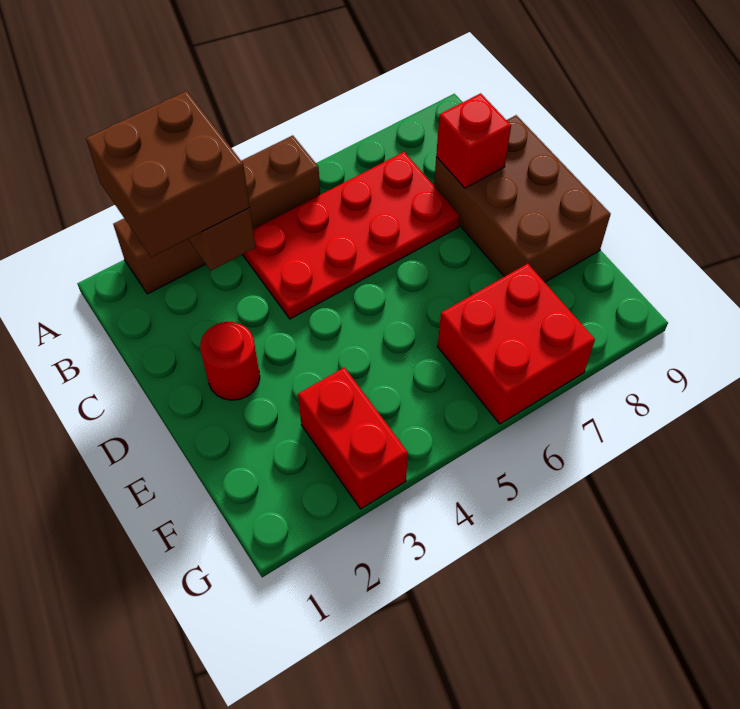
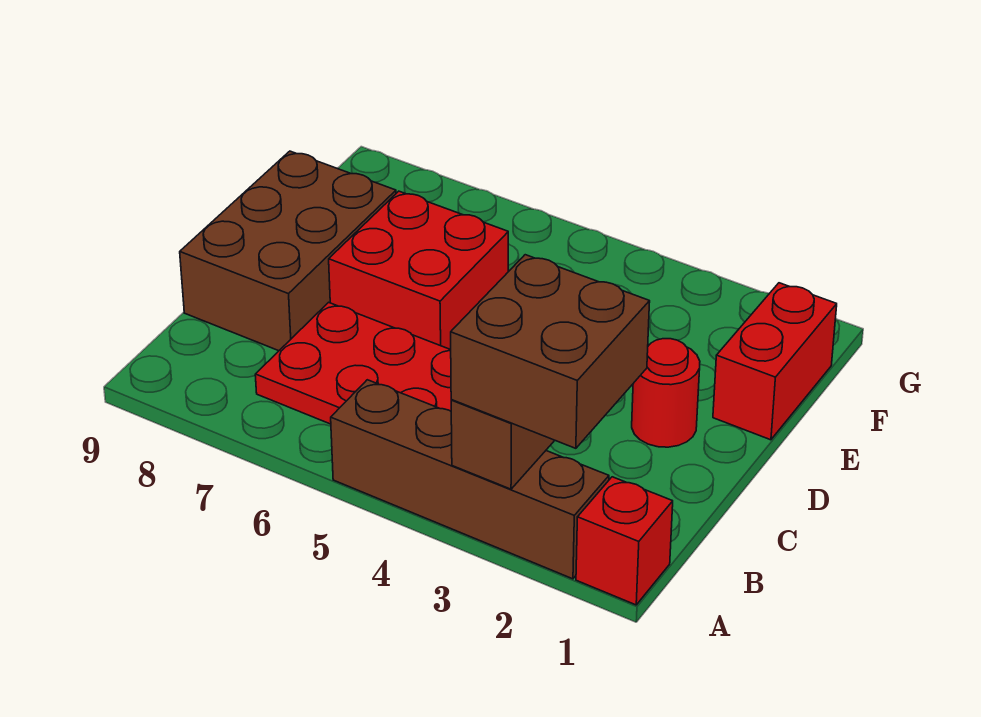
red 1x1 brick [436,93,511,188] -> red 1x1 brick moved to [576,477,673,605]
red 1x2 brick [298,367,408,509] -> red 1x2 brick moved to [713,283,837,440]
red 2x2 brick [438,264,595,424] -> red 2x2 brick moved to [329,191,508,350]

